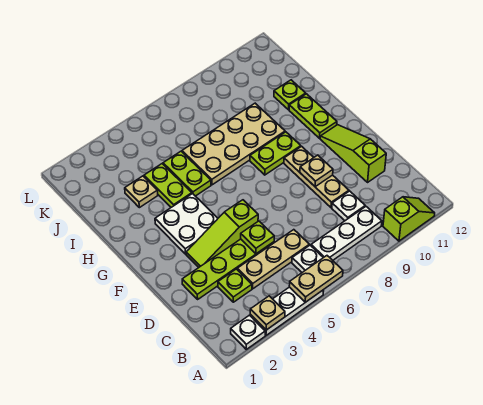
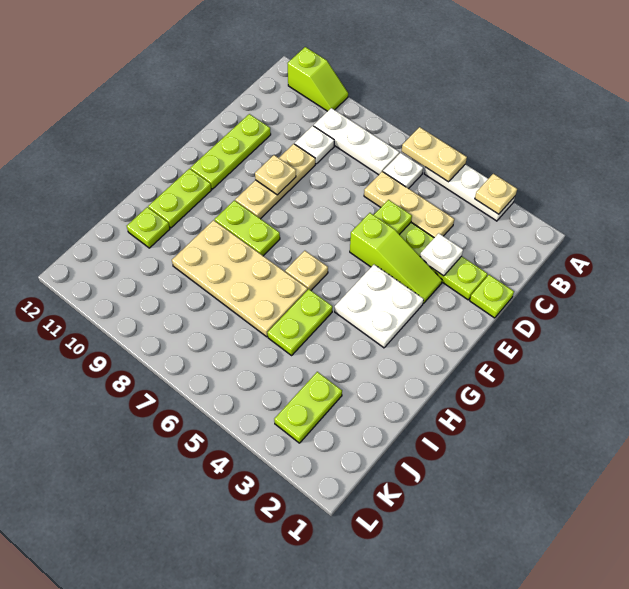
white 1x1 plate [231,315,265,349] -> white 1x1 plate moved to [420,233,463,276]
lime 1x2 slope [383,197,435,241] -> lime 1x2 slope turned to [287,47,348,111]
lime 1x1 plate [218,269,252,302] -> lime 1x1 plate moved to [470,275,514,318]
lime 1x3 slope [320,125,386,182] -> lime 1x3 plate [190,114,271,189]
lime 1x2 plate [144,164,192,207] -> lime 1x2 plate moved to [274,372,342,443]
tan 1x1 plate [125,176,158,208] -> tan 1x1 plate moved to [285,251,328,290]

